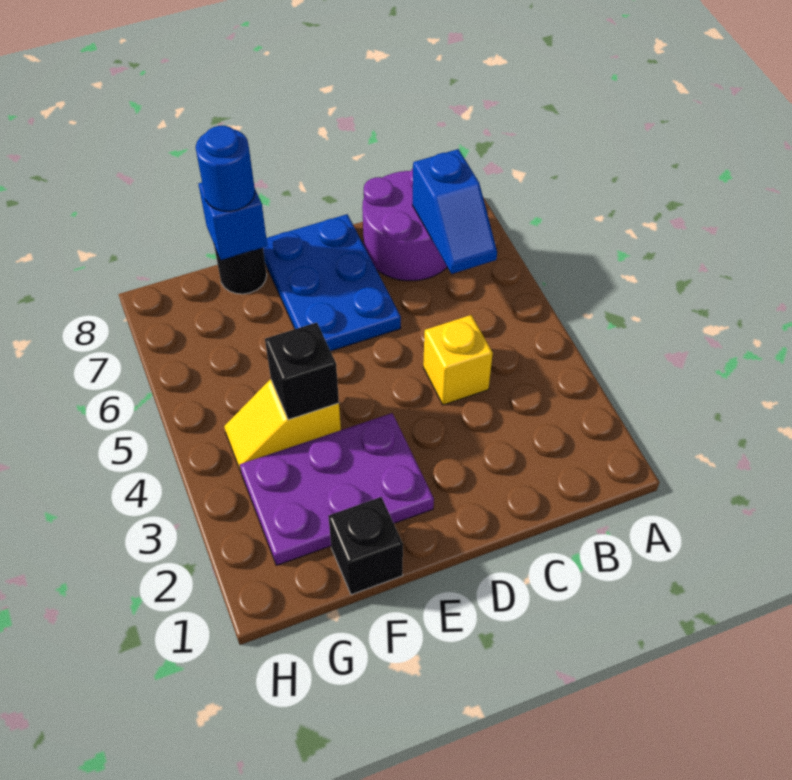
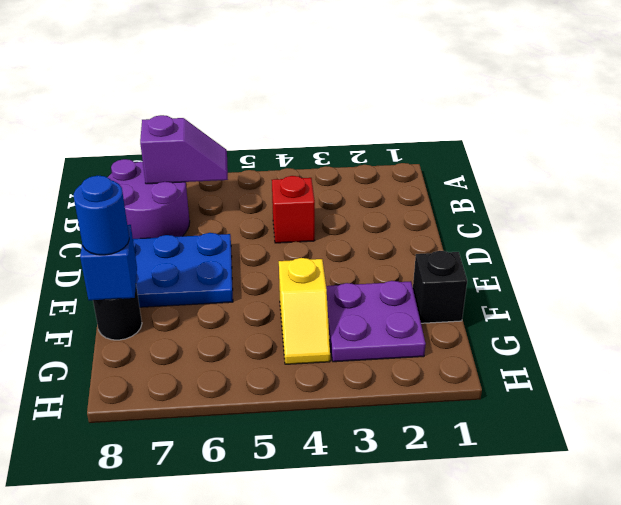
blue 1x2 slope [413,149,497,274] -> purple 1x2 slope [140,115,228,184]
yellow 1x1 brick [423,315,493,405] -> red 1x1 brick [272,176,315,243]
purple 2x3 plate [240,413,434,565] -> purple 2x2 plate [326,281,426,362]
black 1x1 brick [265,322,339,420] -> none

